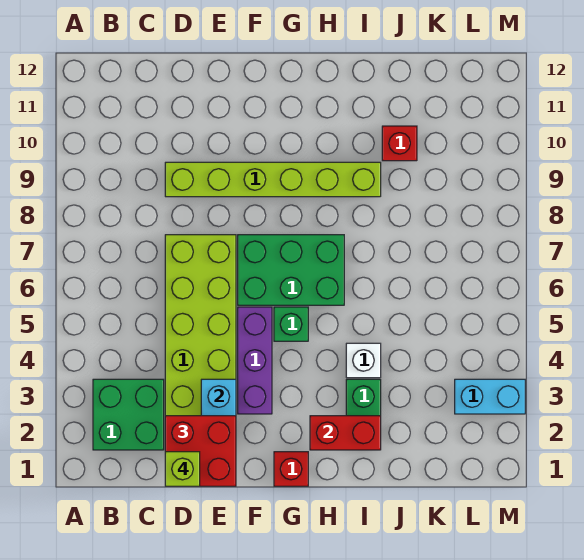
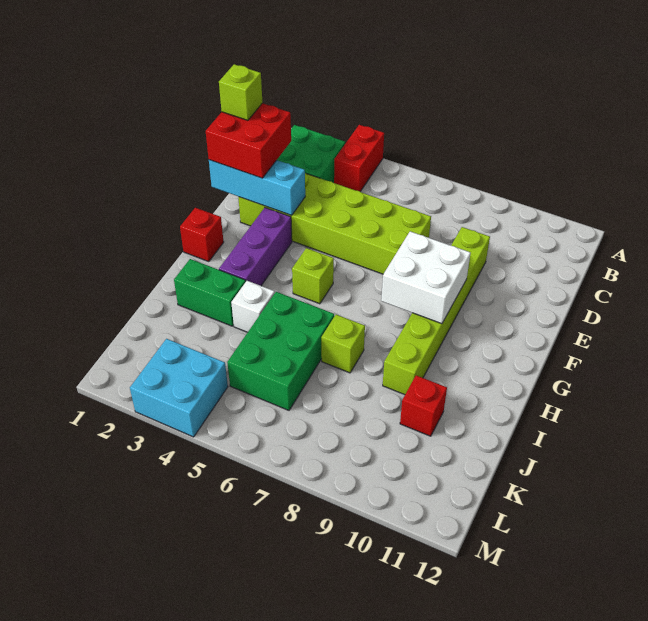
purple 1x3 brick [238,307,272,414] -> purple 1x3 brick turned to [219,208,292,286]
green 2x3 brick [238,235,344,305] -> green 2x3 brick moved to [227,292,334,410]
none -> white 2x2 brick [381,231,471,324]
green 1x1 brick [274,307,308,341] -> lime 1x1 brick [292,248,334,304]
red 1x2 brick [310,416,381,450] -> red 1x2 brick moved to [334,125,384,192]
none -> lime 1x1 brick [321,315,365,373]
cyan 1x2 brick [455,379,525,414] -> cyan 2x2 brick [130,339,228,437]

